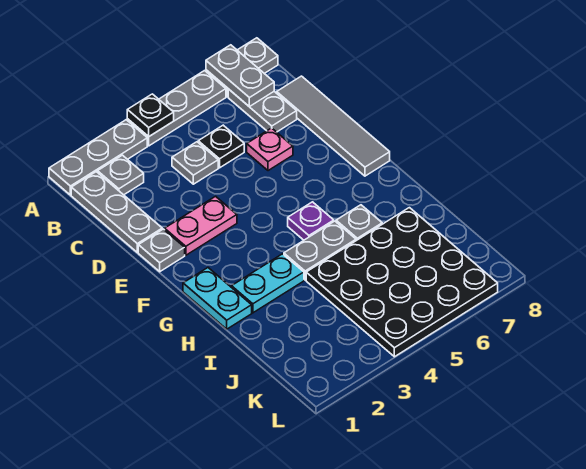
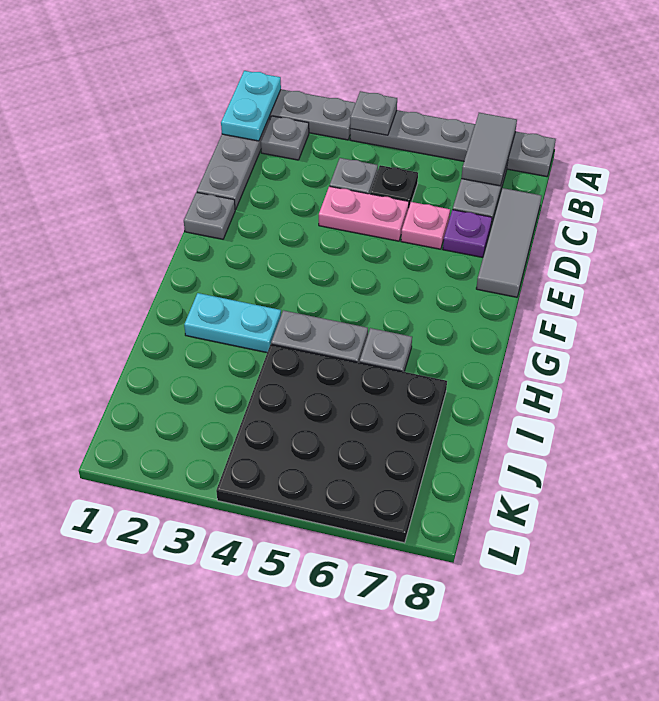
black 1x1 plate [127,94,174,137] -> grey 1x1 plate [350,91,397,135]
grey 1x2 plate [206,45,274,107] -> grey 1x2 tile [461,113,517,186]
grey 1x4 tile [277,76,390,176] -> grey 1x3 tile [476,188,541,297]
pink 1x2 plate [165,196,237,255] -> pink 1x2 plate moved to [319,186,409,241]
cyan 1x2 plate [183,268,252,329] -> cyan 1x2 plate moved to [221,71,281,141]
purple 1x1 plate [288,202,334,240] -> purple 1x1 plate moved to [443,210,492,257]

